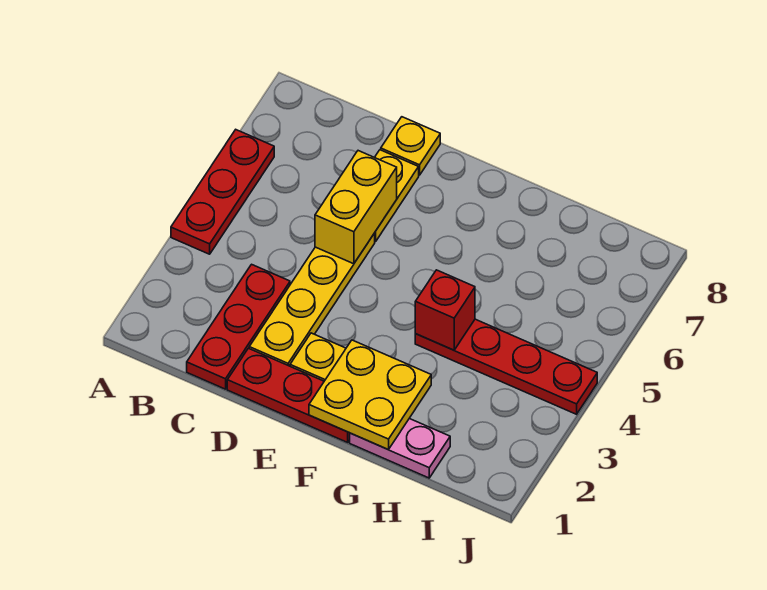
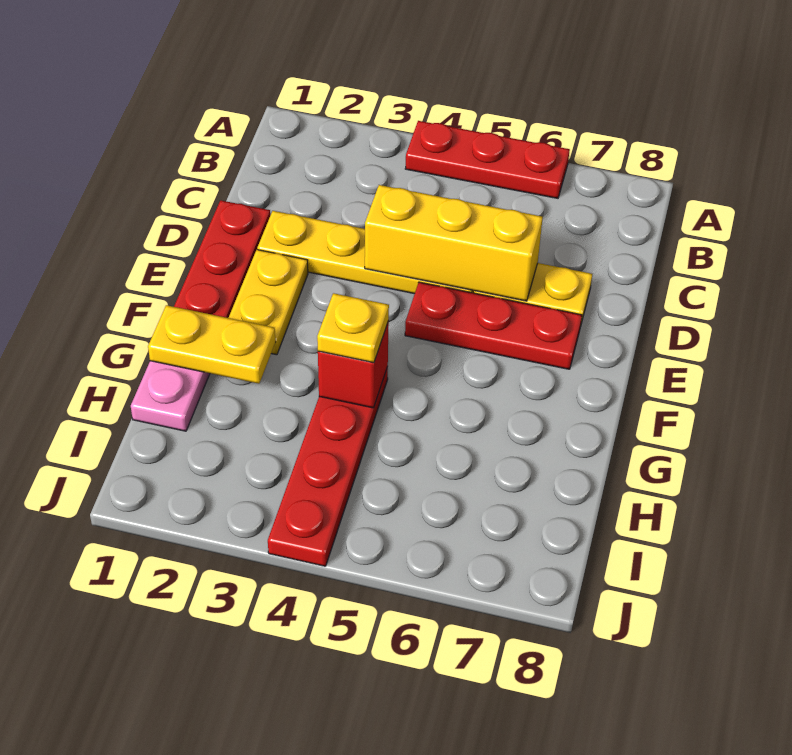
red 1x3 plate [187,264,290,389] -> red 1x3 plate moved to [405,282,582,369]
yellow 1x2 brick [315,151,397,264] -> yellow 1x3 brick [365,185,543,301]
yellow 1x1 plate [381,117,440,175] -> yellow 1x1 plate moved to [317,293,389,363]
yellow 2x2 plate [309,340,431,450] -> yellow 1x2 plate [148,305,275,384]

